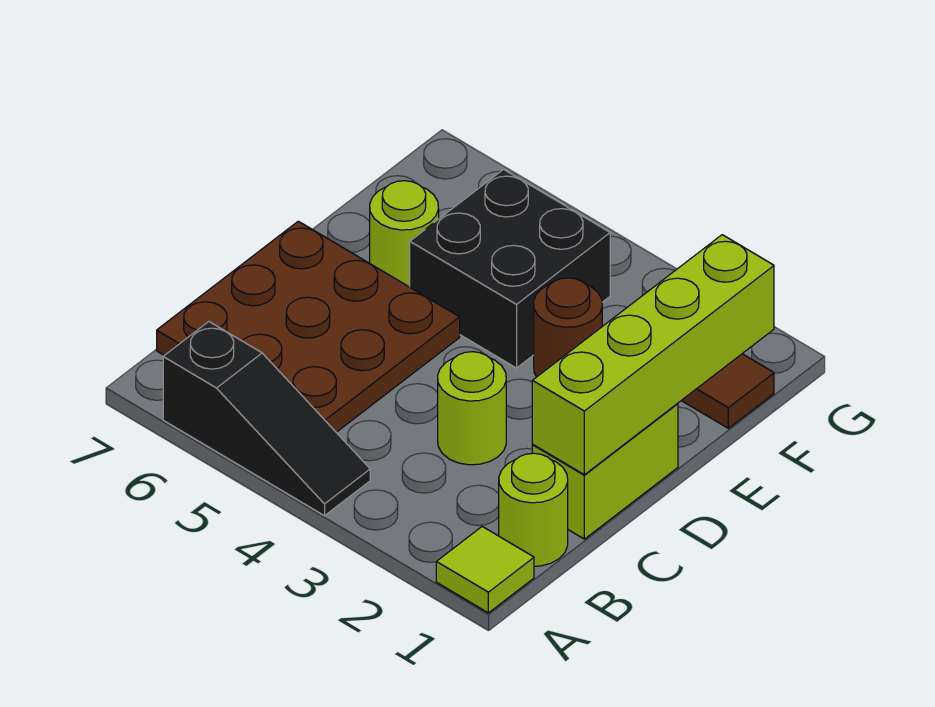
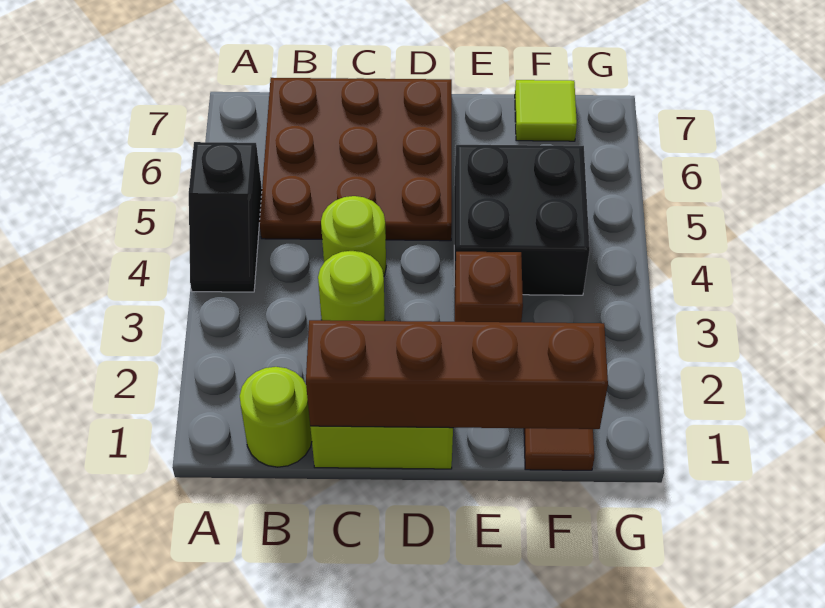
lime 1x1 tile [436,527,534,613] -> lime 1x1 tile moved to [515,80,577,141]
black 1x3 slope [163,322,370,516] -> black 1x2 slope [189,142,262,292]
lime 1x4 brick [532,235,774,475] -> brown 1x4 brick [306,320,608,429]
brown 1x1 round brick [534,278,602,377] -> brown 1x1 brick [455,252,523,322]
lime 1x1 round brick [370,181,439,287] -> lime 1x1 round brick moved to [321,196,386,276]

